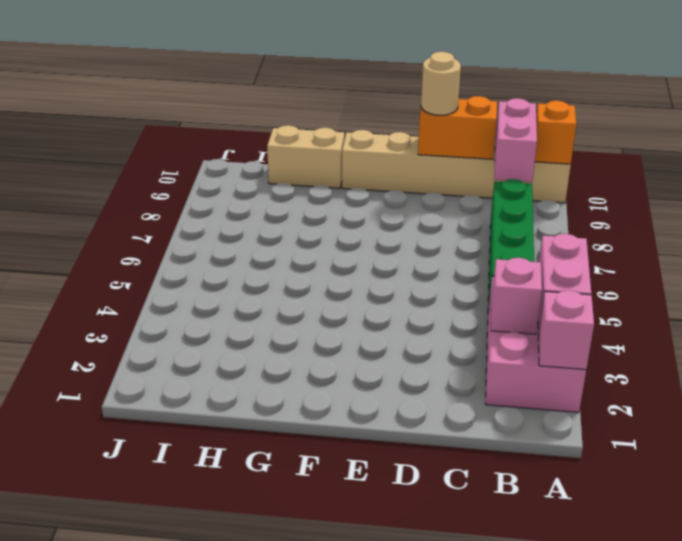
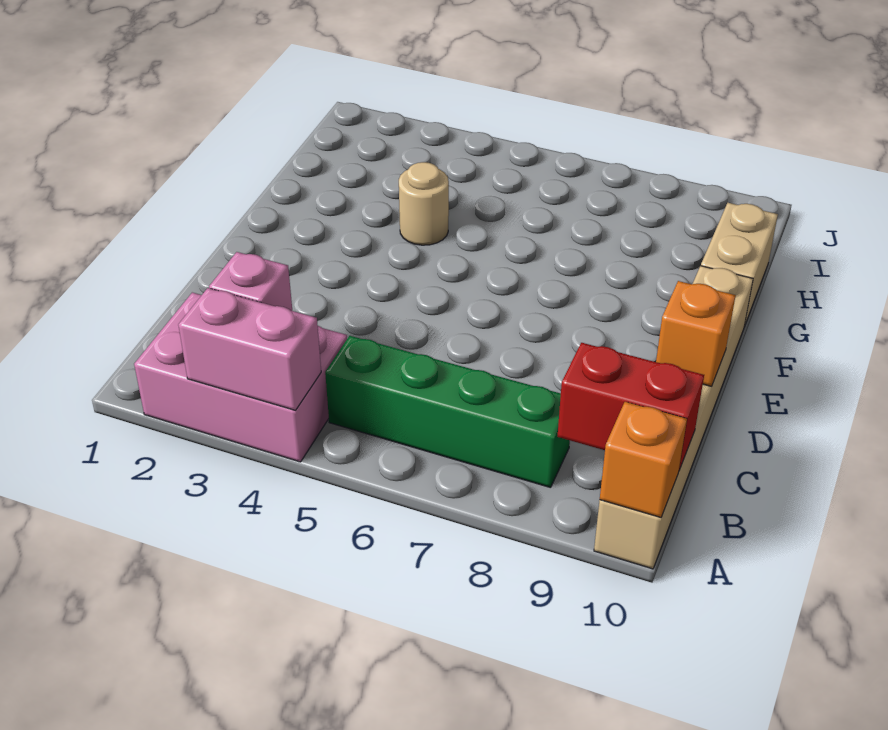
pink 1x1 brick [538,290,594,369] -> none
pink 1x2 brick [494,98,537,182] -> red 1x2 brick [557,343,704,470]
orange 1x2 brick [418,96,497,159] -> orange 1x1 brick [656,281,736,386]
tan 1x1 round brick [421,52,461,115] -> tan 1x1 round brick moved to [399,162,449,245]

